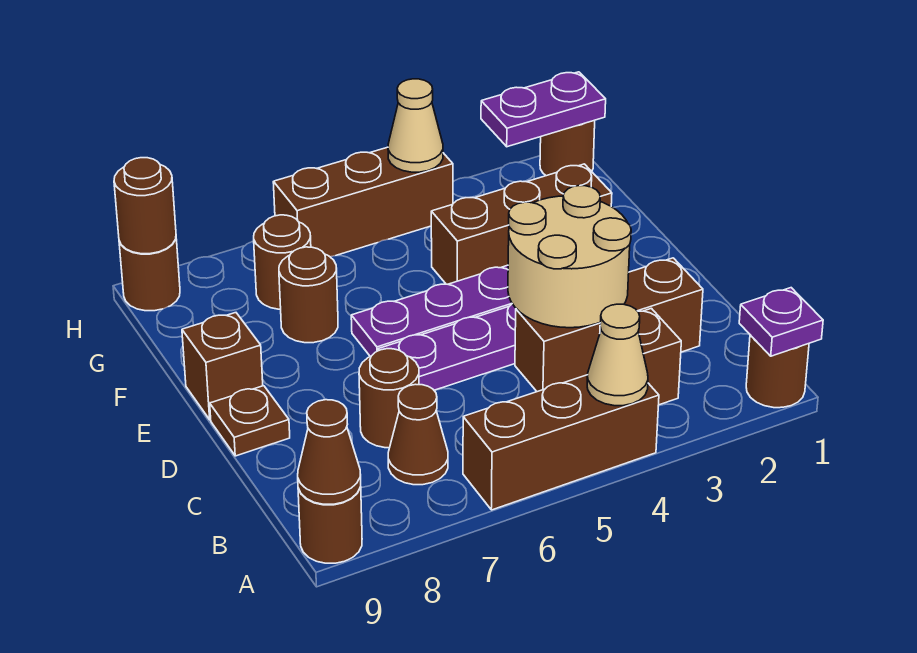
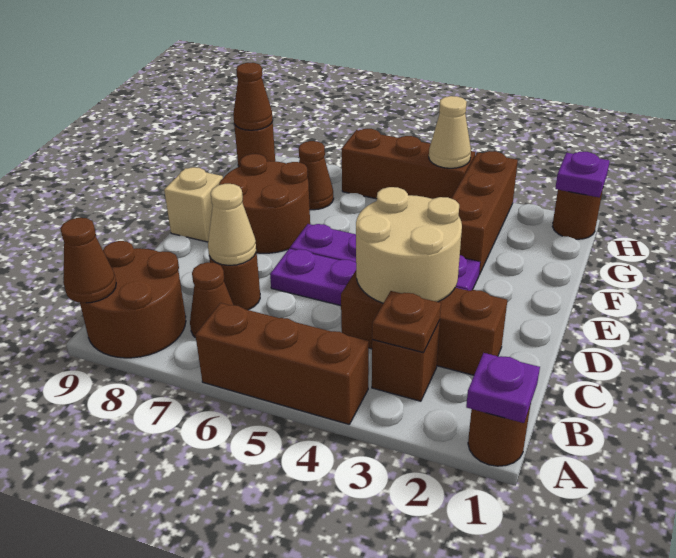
tan 1x1 cone [587,304,648,406] -> tan 1x1 cone moved to [208,184,256,265]
brown 1x1 round brick [298,487,362,563] -> brown 2x2 round brick [80,241,186,358]
brown 1x1 plate [210,386,290,456] -> brown 1x1 plate moved to [372,291,441,353]
brown 1x1 brick [182,313,263,420] -> tan 1x1 brick [164,167,223,242]
brown 1x3 brick [431,164,612,284] -> brown 1x3 brick turned to [451,151,518,275]
brown 1x1 round brick [279,247,338,343] -> brown 2x2 round brick [219,154,310,253]
brown 1x1 round brick [254,215,311,309] -> brown 1x1 cone [299,141,334,210]
purple 1x2 plate [481,72,606,147] -> purple 1x1 plate [555,152,610,197]
brown 1x1 round brick [114,158,176,254] -> brown 1x1 cone [233,63,273,130]

